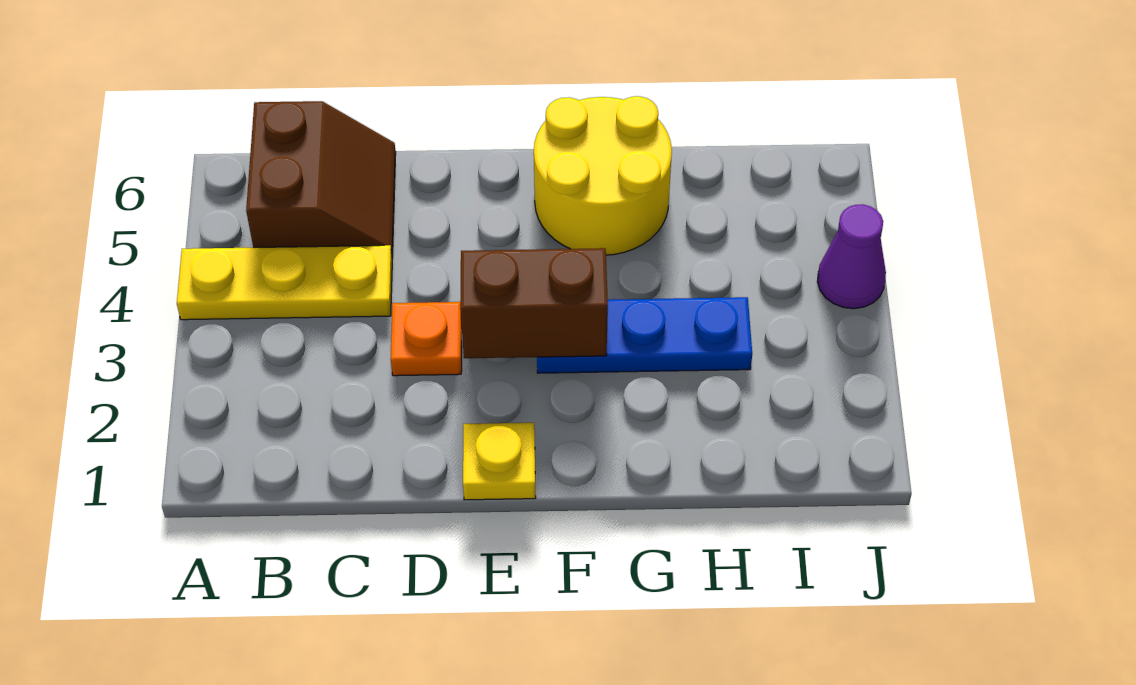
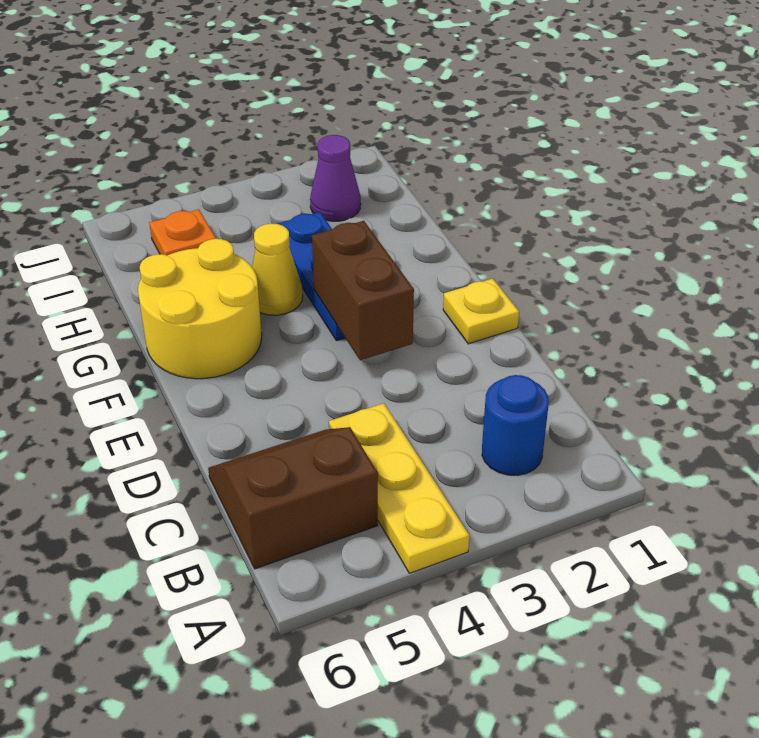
none -> blue 1x1 round brick [482,375,549,475]
orange 1x1 plate [391,302,462,376] -> orange 1x1 plate moved to [149,209,216,255]
none -> yellow 1x1 cone [252,224,303,315]
purple 1x1 cone [817,204,886,309] -> purple 1x1 cone moved to [310,135,361,221]

